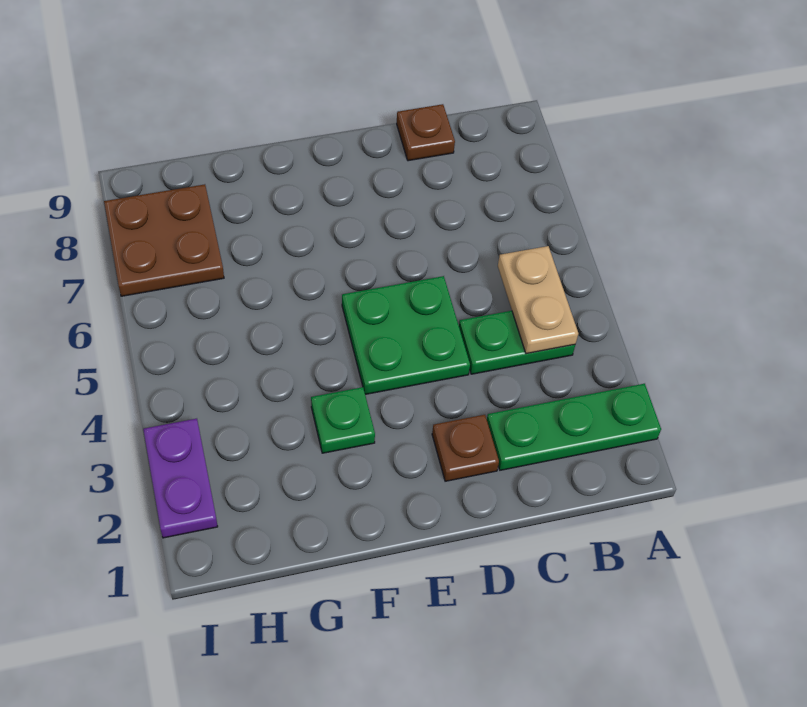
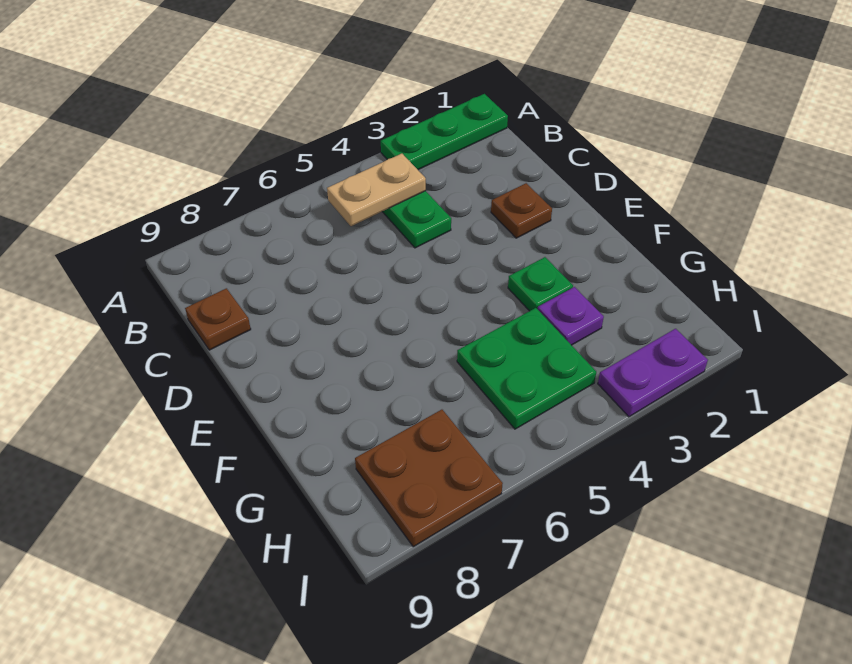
green 1x3 plate [487,384,661,470] -> green 1x3 plate turned to [381,94,508,170]
green 2x2 plate [342,276,470,395] -> green 2x2 plate moved to [457,308,596,429]
none -> purple 1x1 plate [538,287,604,345]

